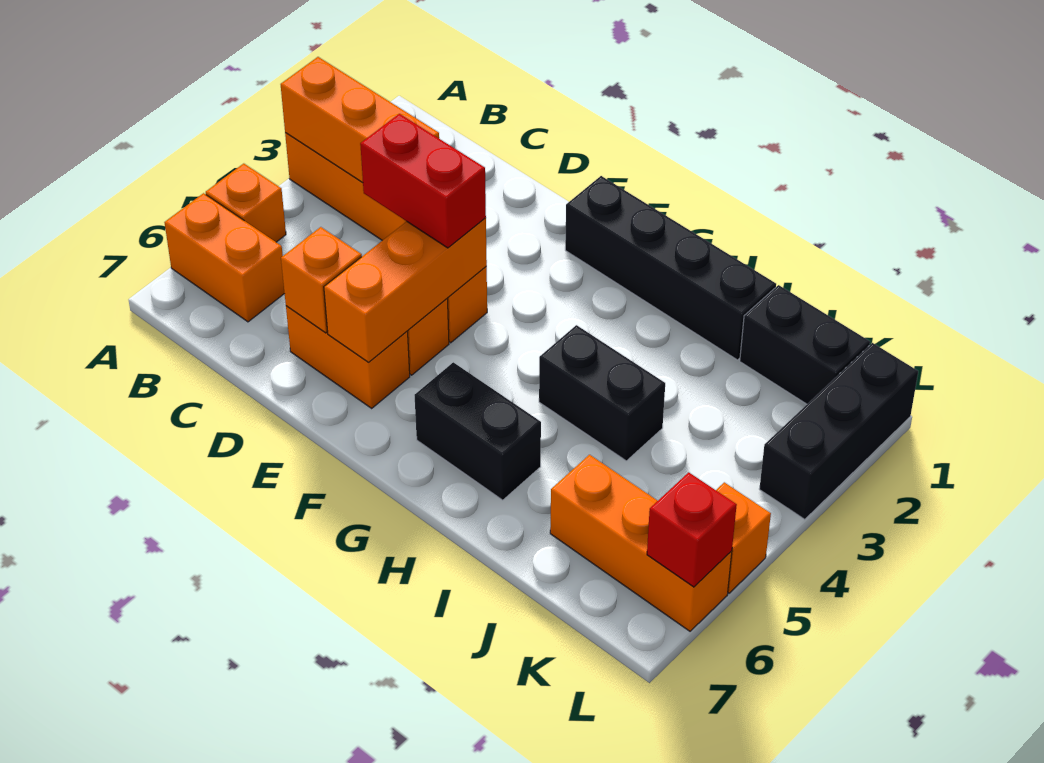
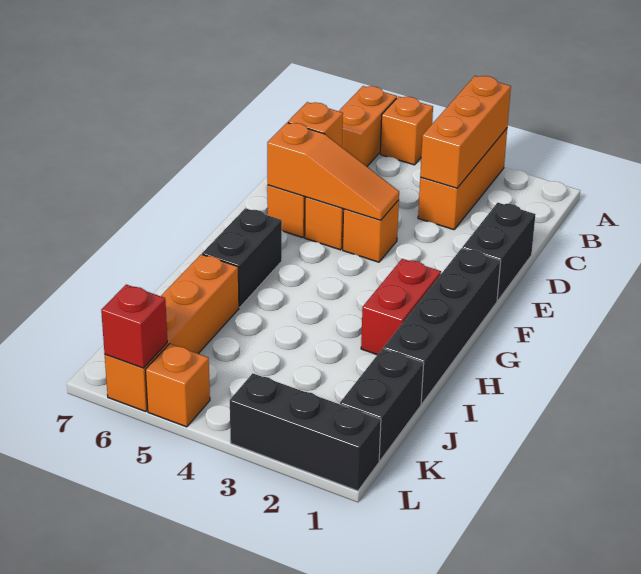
red 1x2 brick [360,114,486,248] -> red 1x2 brick moved to [361,259,441,355]
orange 1x3 brick [324,218,487,362] -> orange 1x3 slope [267,123,399,220]
black 1x2 brick [539,325,665,461] -> black 1x2 brick moved to [463,203,535,301]
orange 1x3 brick [550,455,732,631] -> orange 1x4 brick [105,254,239,412]

